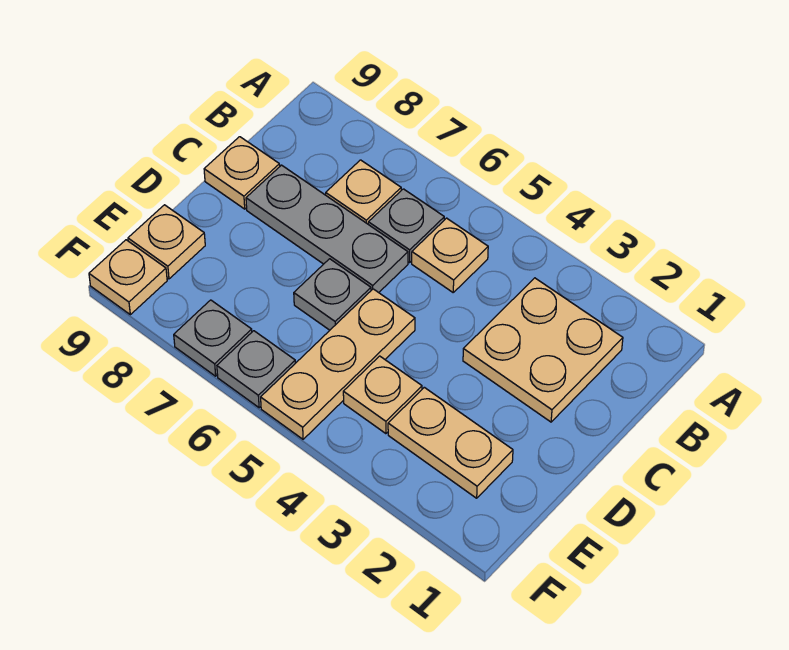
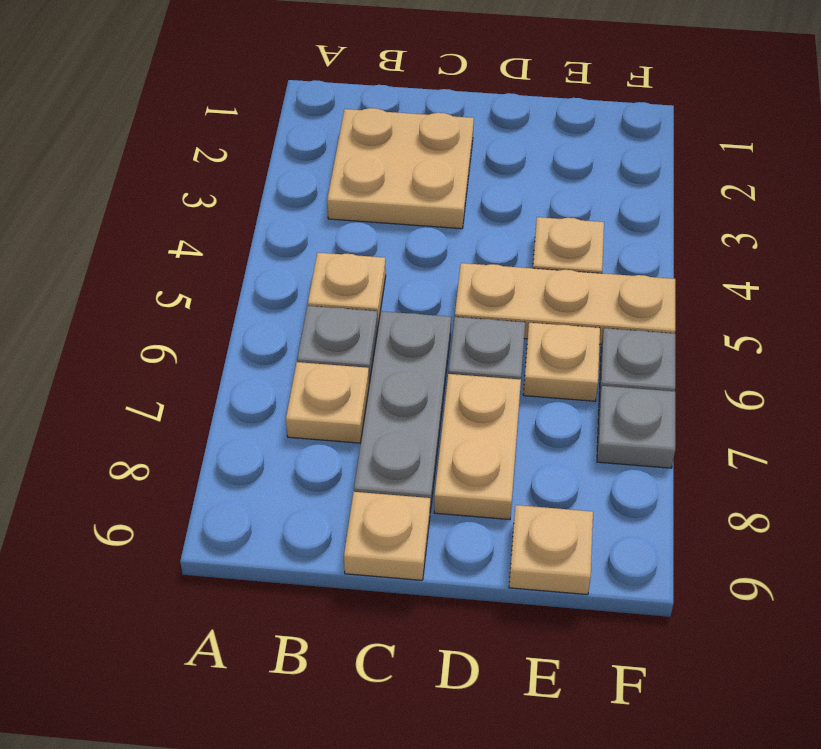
tan 1x2 plate [388,387,513,498] -> tan 1x2 plate moved to [434,374,521,520]
tan 1x1 plate [89,240,167,315] -> tan 1x1 plate moved to [523,323,600,401]

